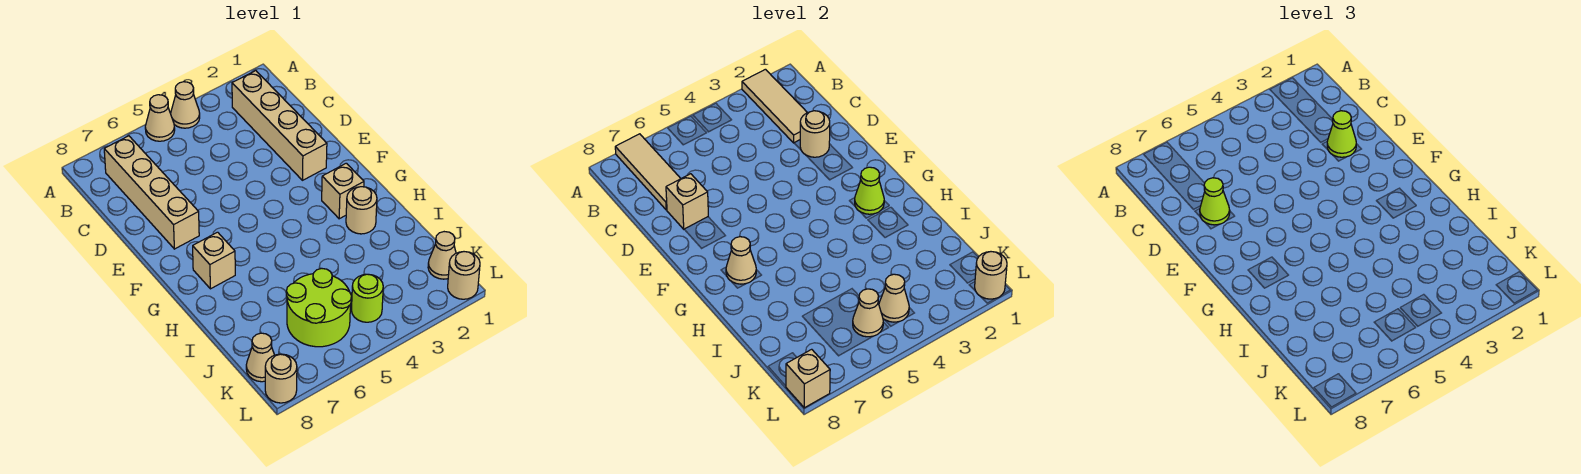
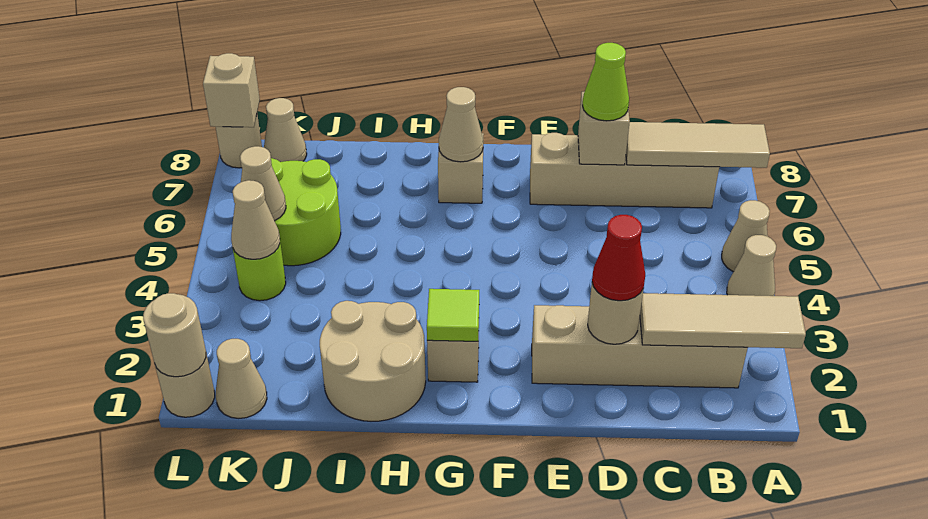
lime 1x1 cone [1327,111,1356,157] -> red 1x1 cone [592,215,645,301]
lime 1x1 cone [855,167,884,214] -> lime 1x1 tile [427,289,479,341]
tan 1x1 round brick [346,187,377,234] -> tan 2x2 round brick [320,301,426,421]

